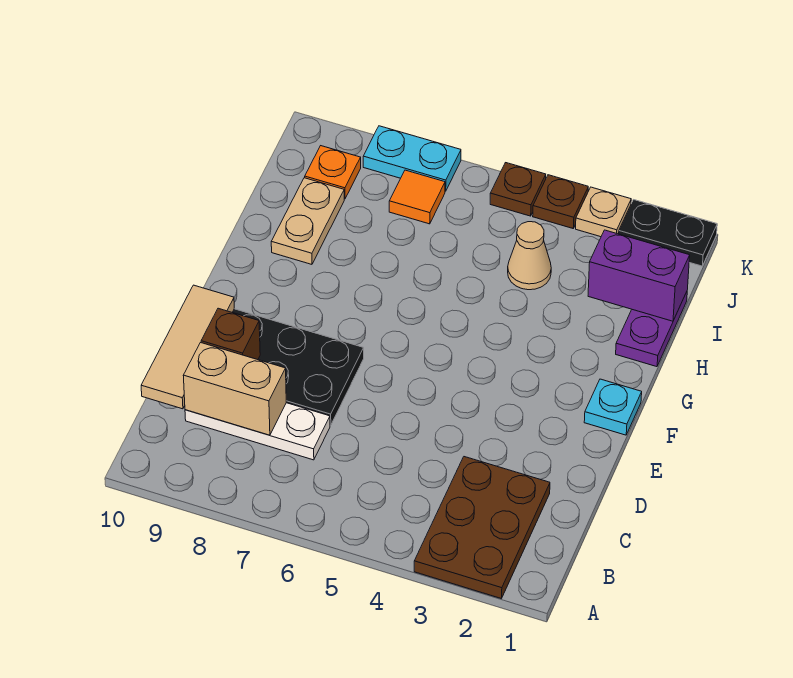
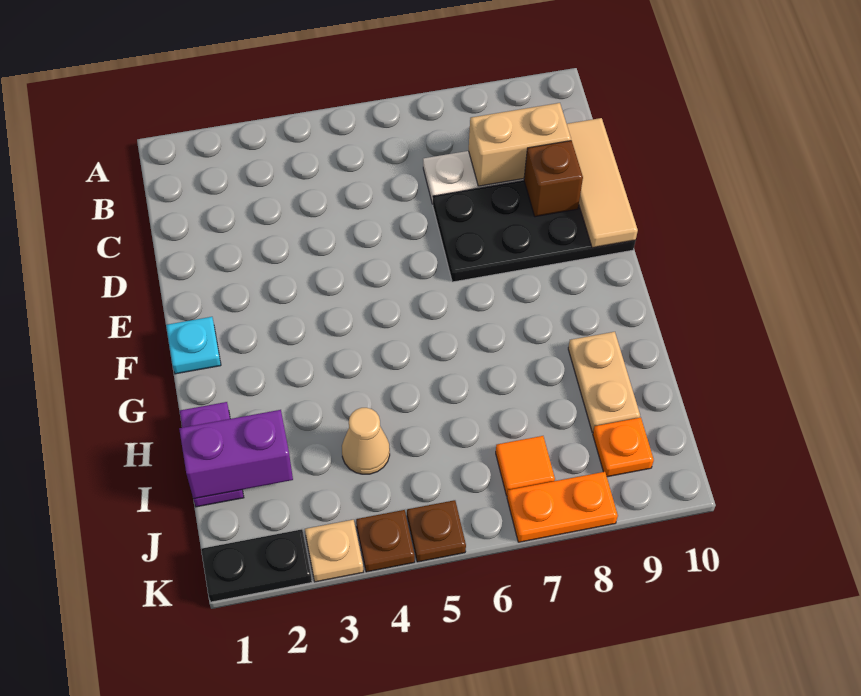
brown 2x3 plate [414,457,550,599] -> none
cyan 1x2 plate [363,126,461,191] -> orange 1x2 plate [507,472,618,542]

